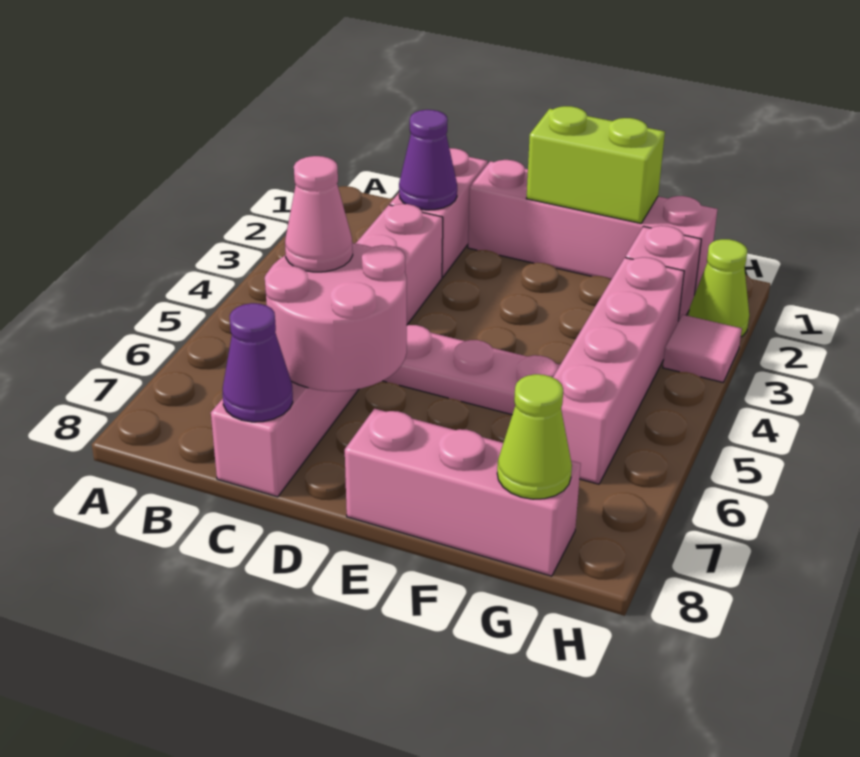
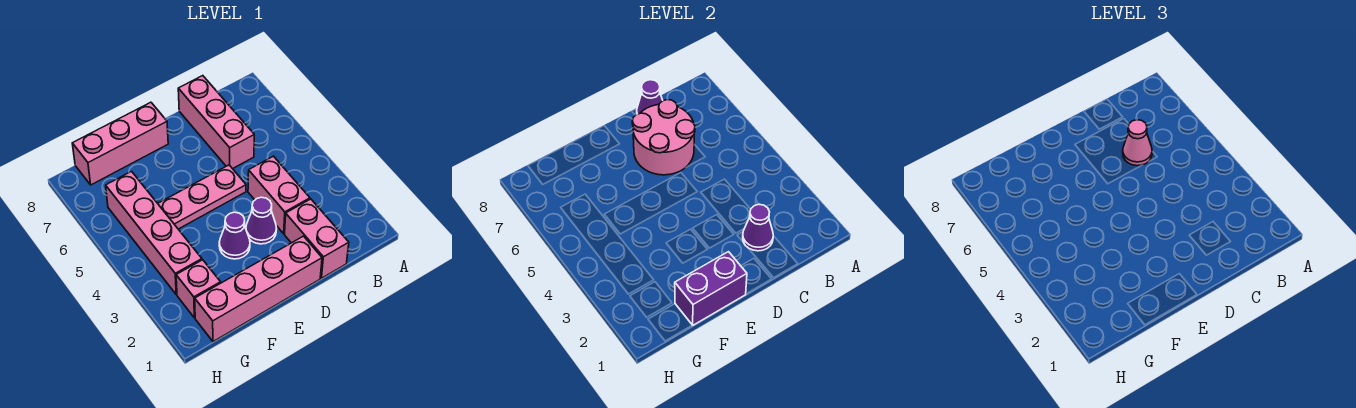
none -> purple 1x1 cone [246,197,277,244]
lime 1x2 brick [526,106,665,223] -> purple 1x2 brick [675,252,747,325]
none -> purple 1x1 cone [219,212,250,259]
lime 1x1 cone [497,374,572,499] -> none
lime 1x1 cone [688,239,749,337] -> none
pink 1x1 tile [663,315,742,382] -> none

